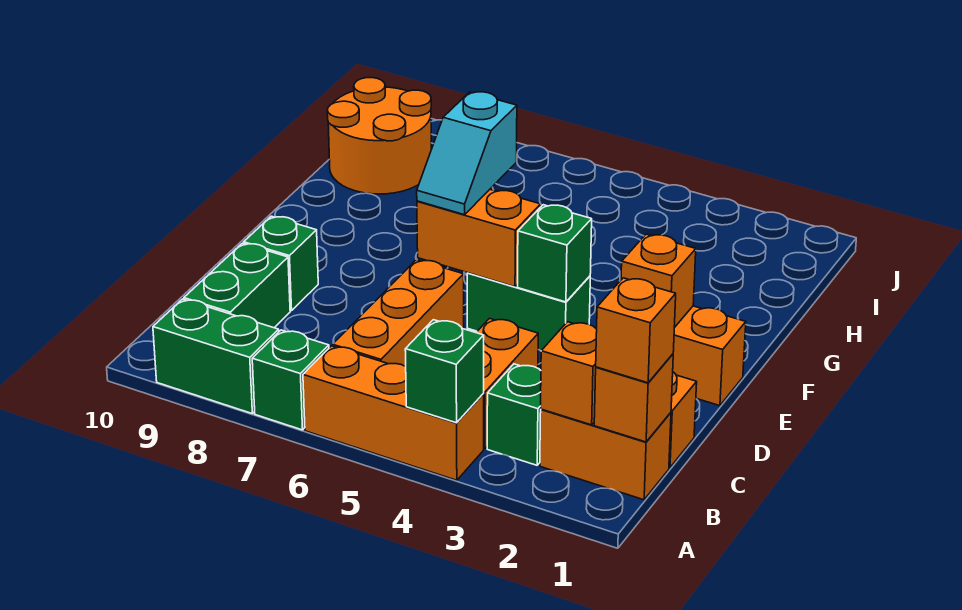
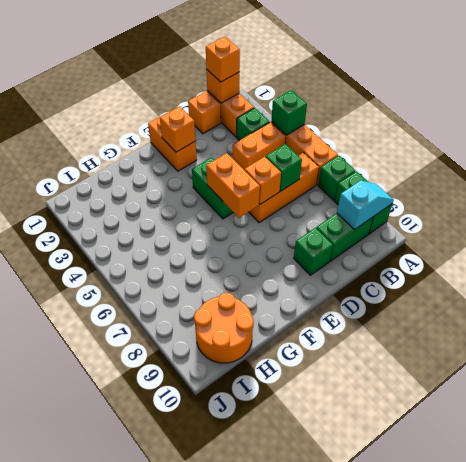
orange 1x1 brick [541,322,597,425] -> orange 1x1 brick moved to [245,157,281,204]
green 1x1 brick [518,205,592,302] -> green 1x1 brick moved to [266,144,302,191]
cyan 1x2 slope [417,92,517,215] -> cyan 1x2 slope moved to [337,180,394,230]

